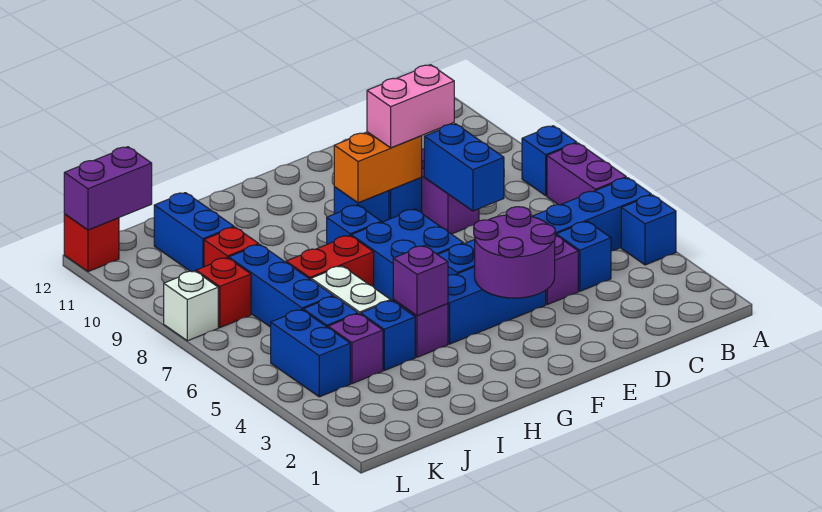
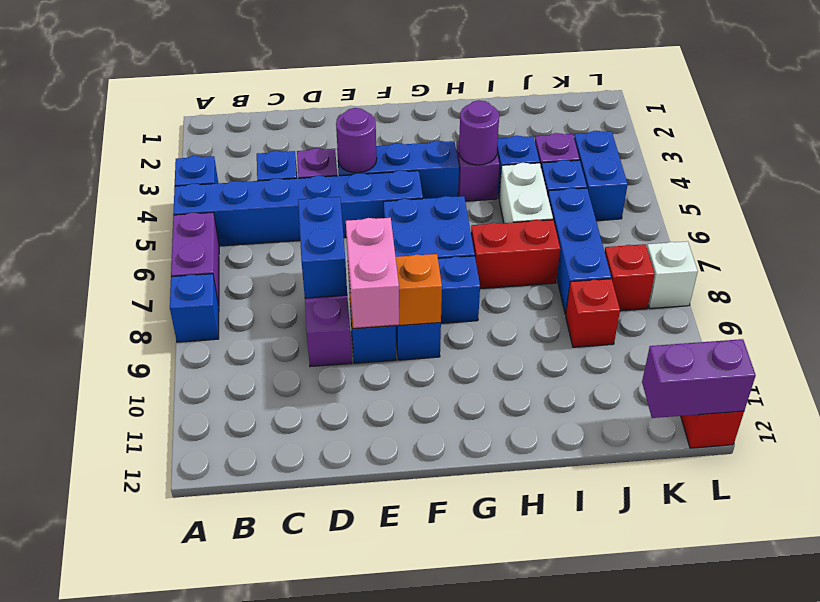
pink 1x2 brick [367,65,454,148] -> pink 1x2 brick turned to [346,218,399,328]
purple 2x2 round brick [474,207,555,298] -> purple 1x1 round brick [336,108,377,173]
purple 1x1 brick [393,246,448,316] -> purple 1x1 round brick [459,100,499,165]
blue 1x2 brick [154,193,234,272] -> none

